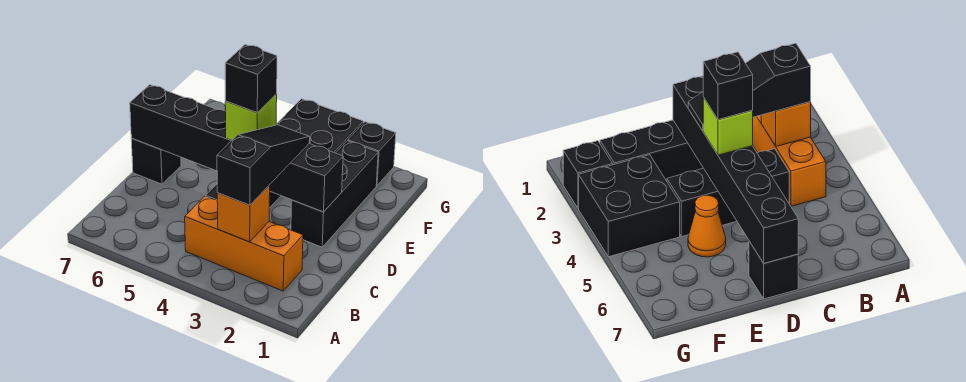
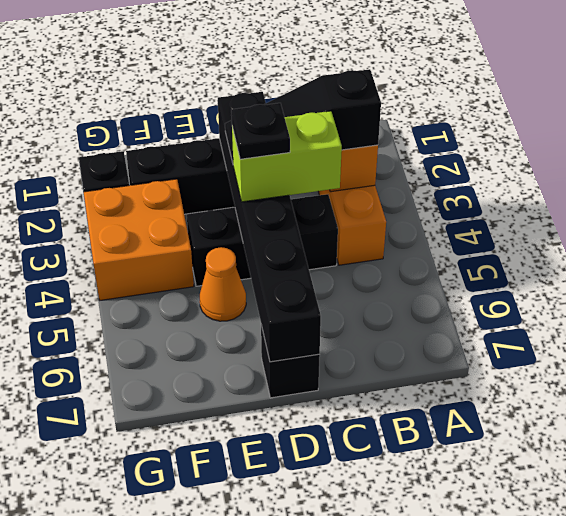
lime 1x1 brick [225,94,277,140] -> lime 1x2 brick [232,111,342,202]
black 1x1 brick [225,45,277,113] -> black 1x1 plate [231,103,290,159]
black 2x2 brick [276,99,363,153] -> orange 2x2 brick [84,179,194,300]

